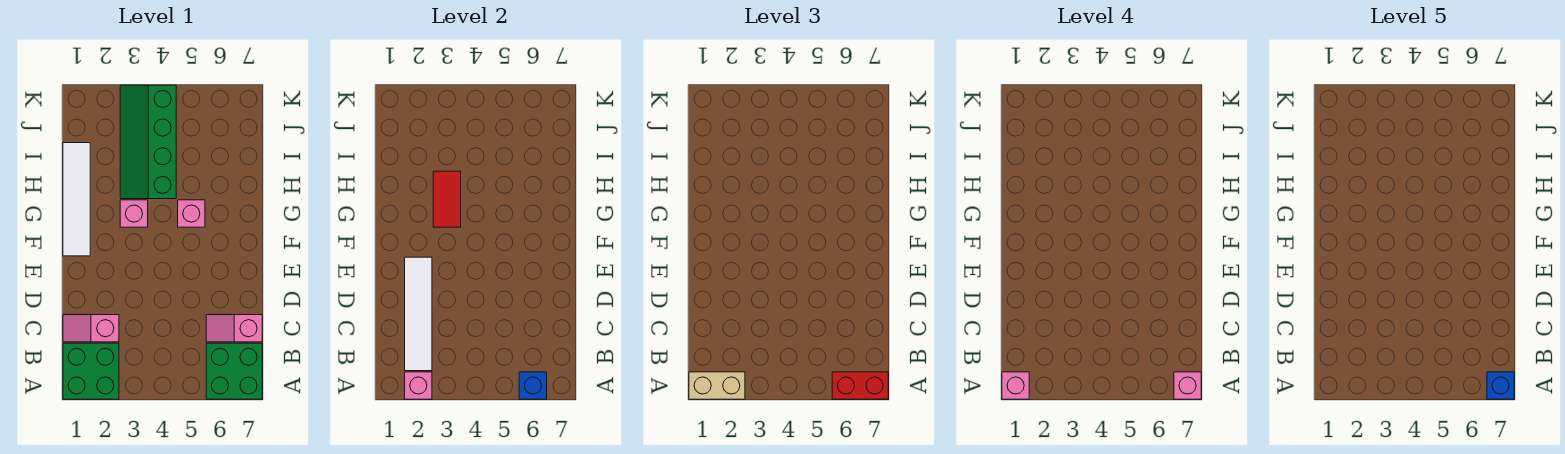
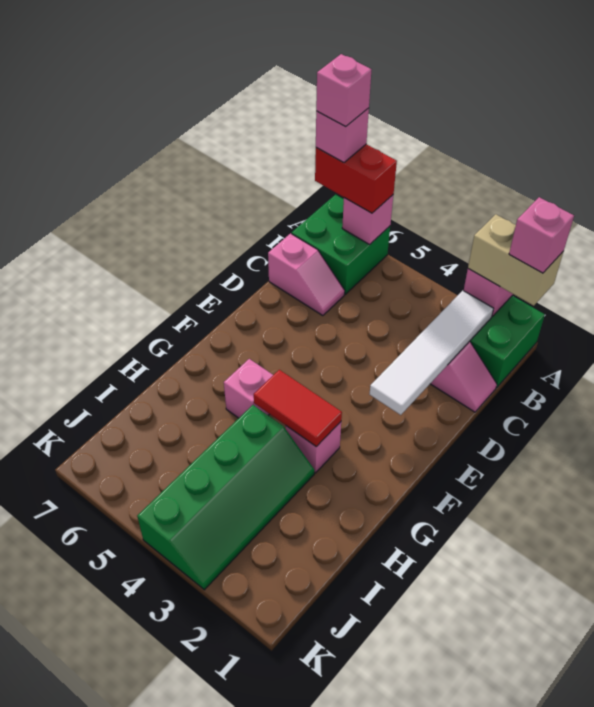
blue 1x1 brick [519,372,547,399] -> pink 1x1 brick [342,195,393,245]
blue 1x1 brick [1487,372,1514,399] -> pink 1x1 brick [316,54,371,127]
white 1x4 tile [63,143,90,256] -> none
red 1x2 tile [433,171,461,227] -> red 1x2 tile turned to [254,370,342,447]

